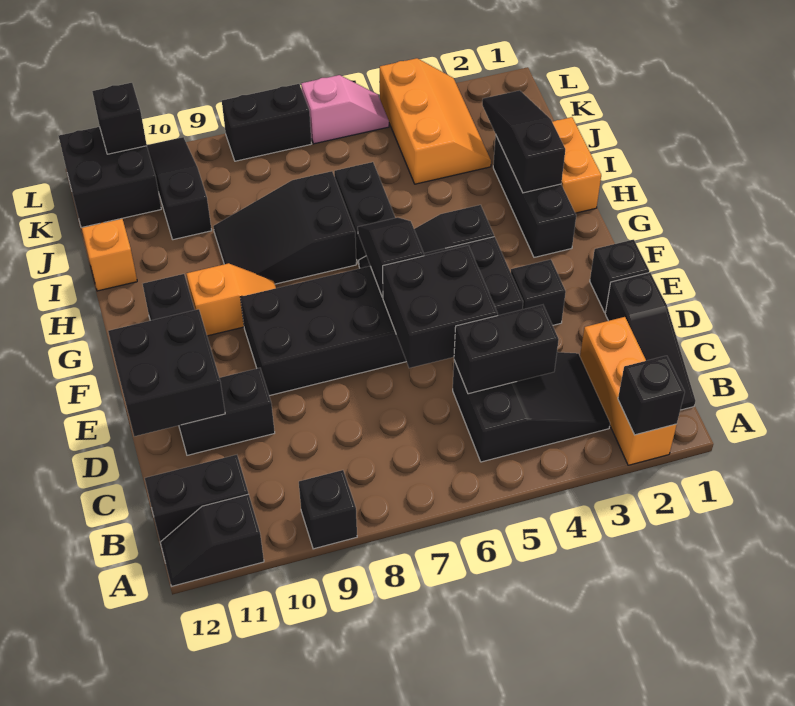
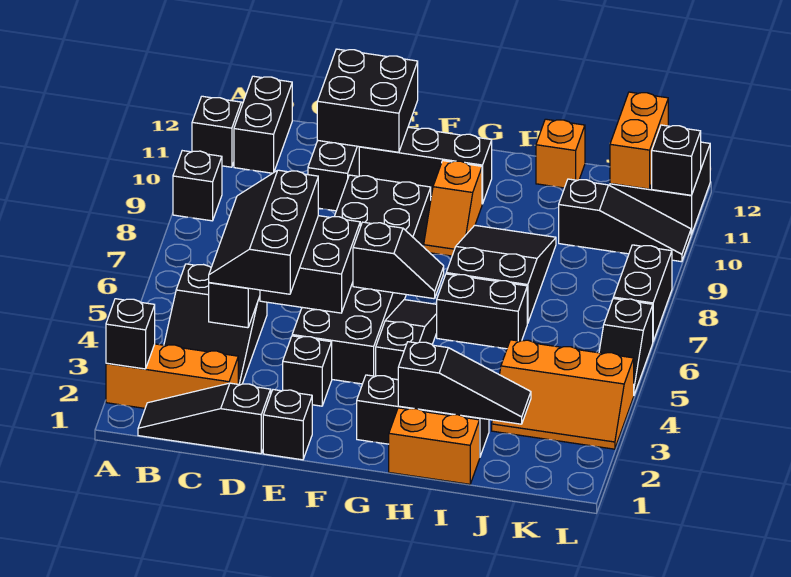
none -> black 2x3 slope [209,170,318,294]
none -> orange 1x2 brick [610,92,668,189]
pink 1x2 slope [301,75,389,144] -> black 1x2 slope [599,299,653,394]

